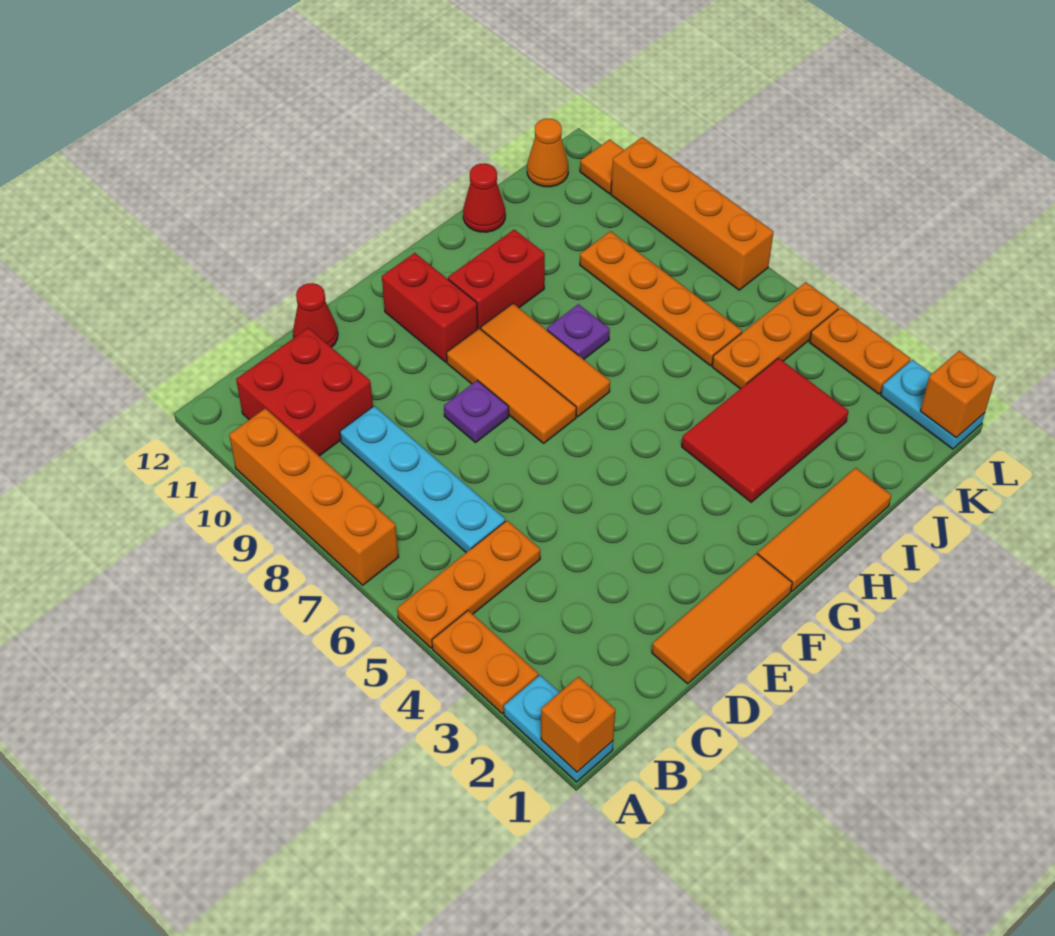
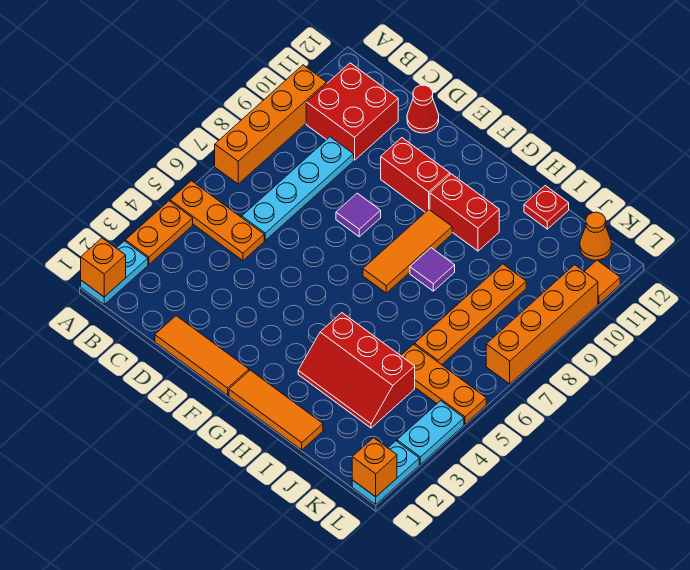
purple 1x1 plate [444,380,509,442] -> purple 1x1 tile [336,193,381,237]
orange 1x3 tile [447,328,576,443] -> none
red 1x2 brick [382,253,478,362] -> red 1x2 brick turned to [381,138,450,212]
red 2x3 tile [682,358,849,502] -> red 2x3 slope [298,313,415,428]
purple 1x1 plate [547,304,610,359] -> purple 1x1 tile [410,248,455,291]
red 1x1 cone [463,163,505,232] -> red 1x1 plate [524,186,569,229]
orange 1x2 plate [809,308,910,394] -> cyan 1x2 plate [397,401,464,464]

